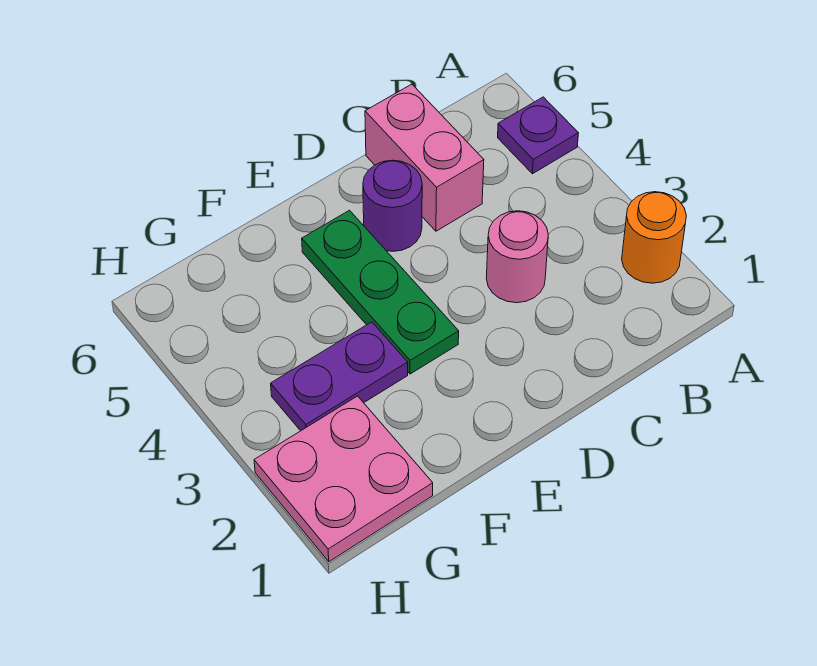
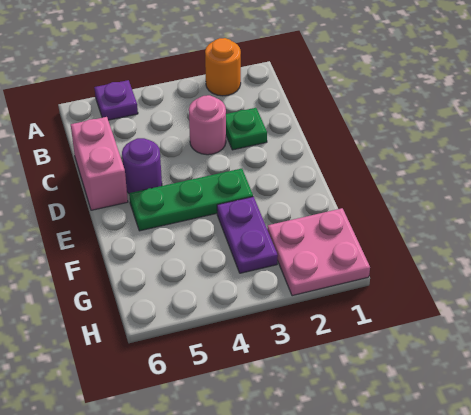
none -> green 1x1 plate [226,108,267,150]
pink 1x2 brick [365,84,484,231] -> pink 1x2 brick turned to [71,117,128,210]

